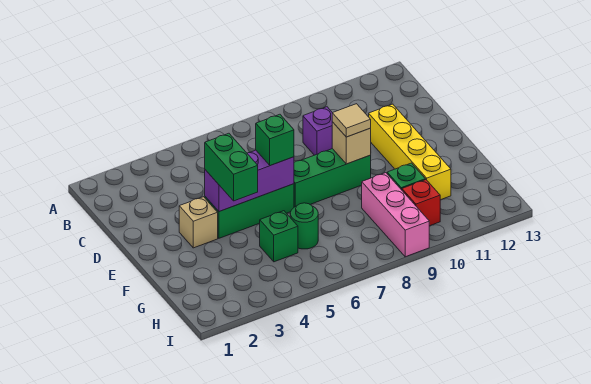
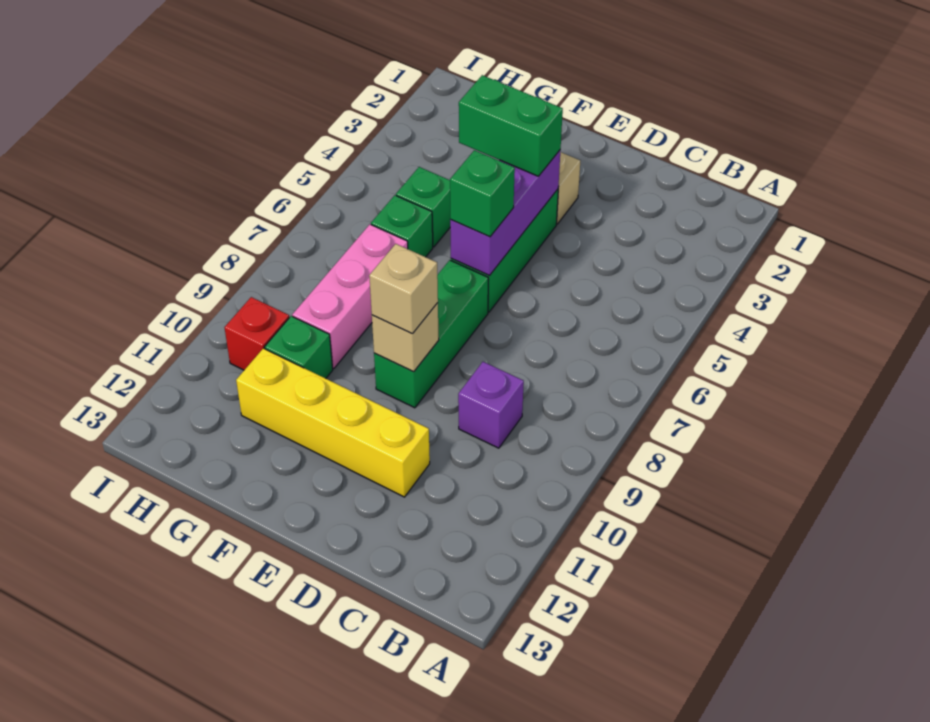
tan 1x1 tile [332,104,371,137] -> tan 1x1 brick [369,244,438,334]
green 1x1 round brick [290,203,318,249] -> green 1x1 brick [371,195,433,257]
pink 1x3 brick [362,173,429,257] -> pink 1x3 brick turned to [292,224,408,369]

